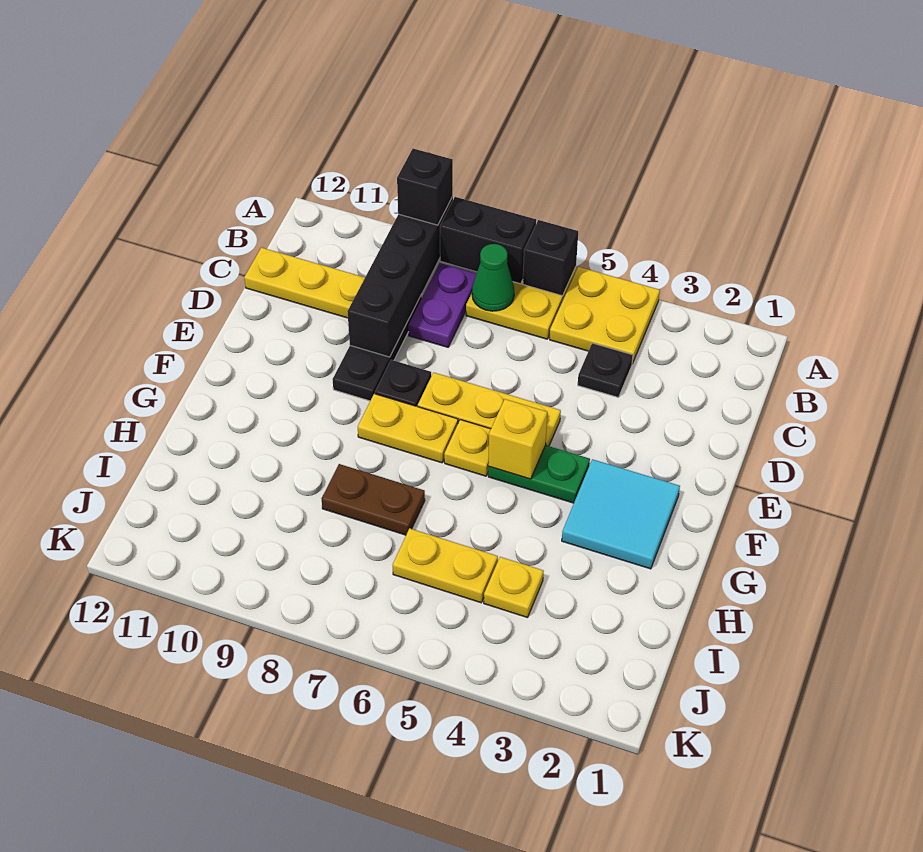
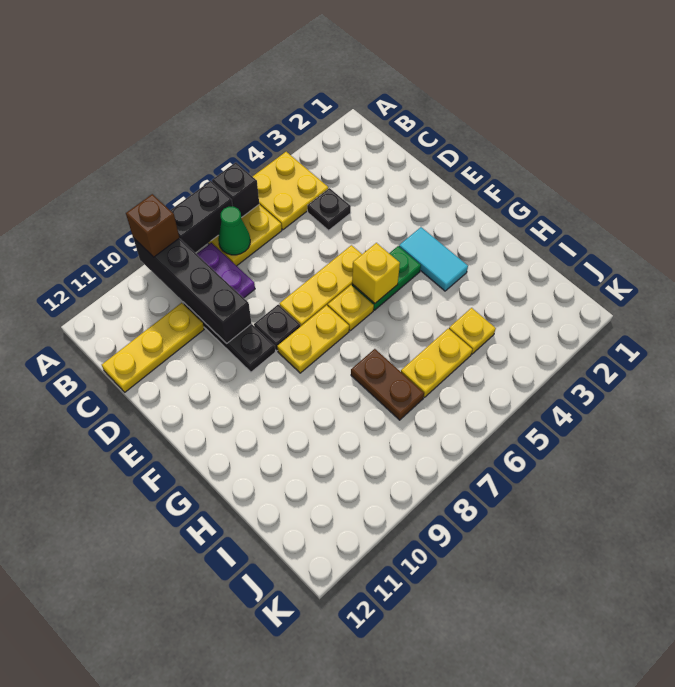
black 1x1 brick [397,149,453,225] -> brown 1x1 brick [126,194,179,257]
cyan 2x2 tile [562,459,680,569] -> cyan 1x2 tile [399,227,468,291]
brown 1x2 plate [322,464,425,535] -> brown 1x2 plate turned to [351,349,424,420]

